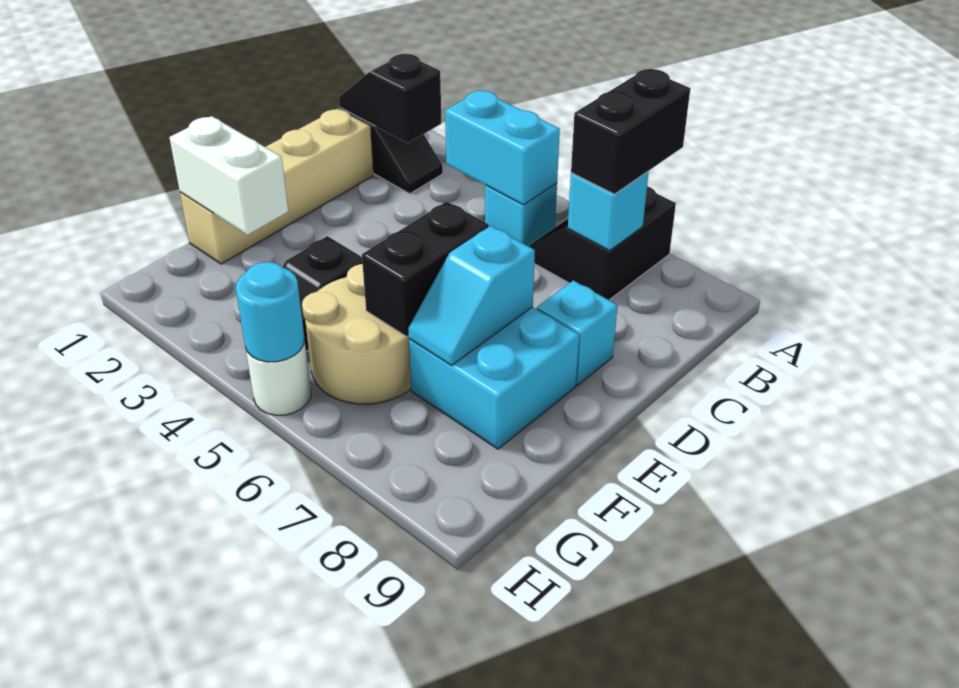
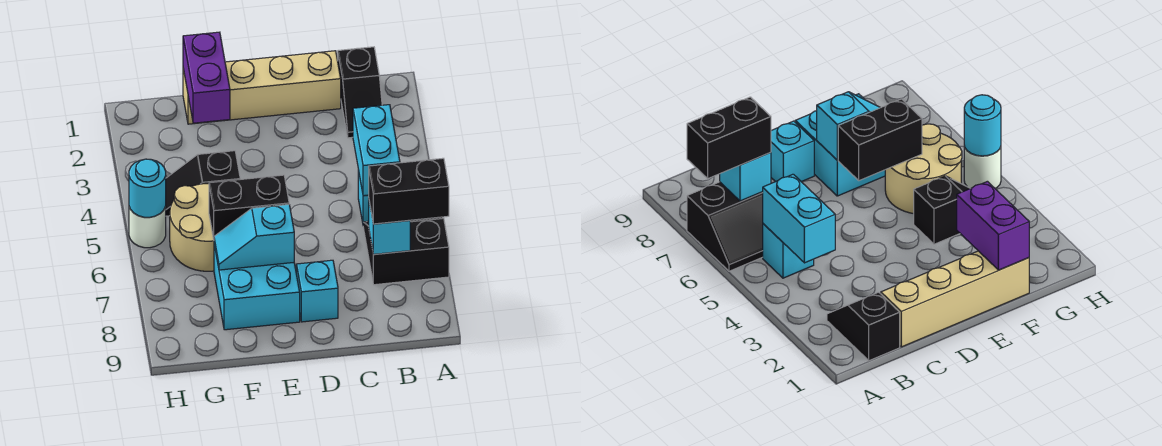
black 1x2 slope [339,54,441,143] -> none
white 1x2 brick [169,116,288,235] -> purple 1x2 brick [183,32,230,123]

